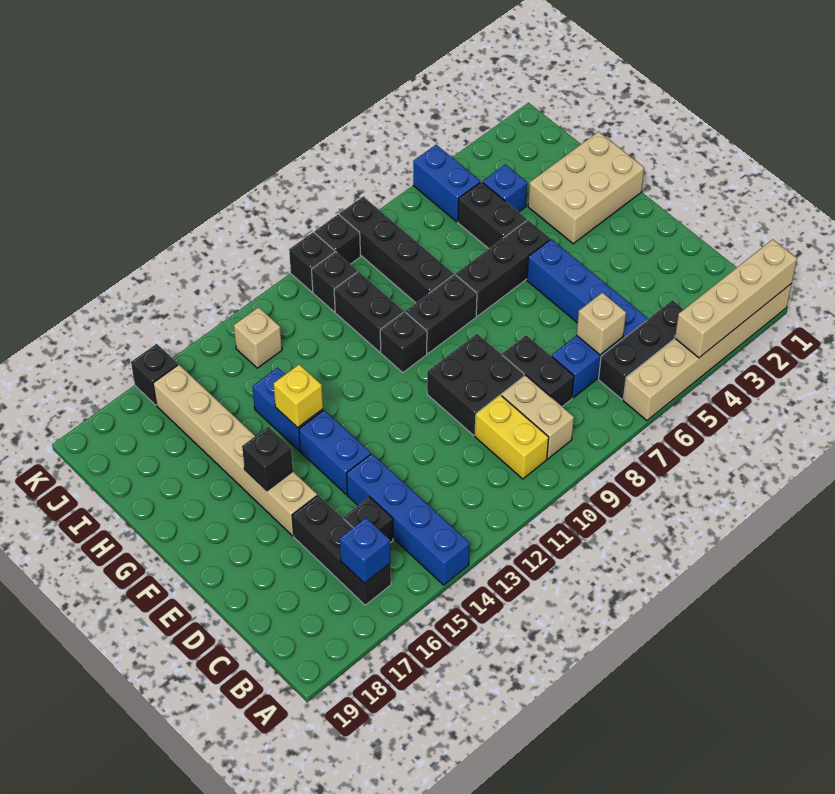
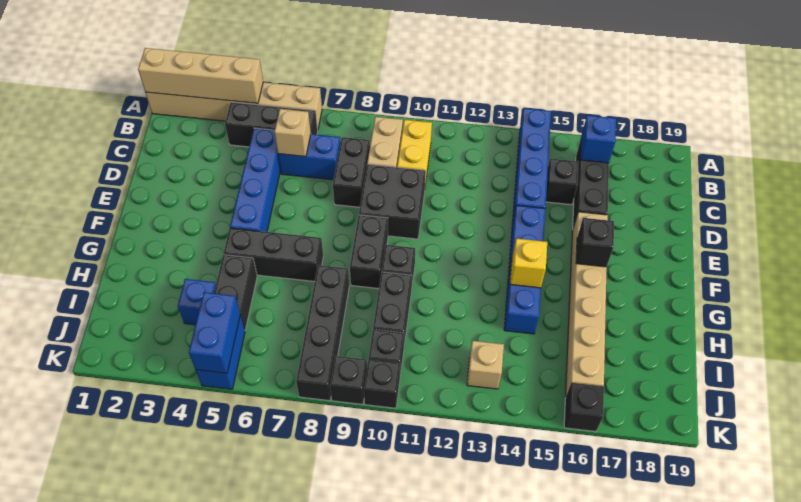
tan 2x3 brick [528,132,644,244] -> none
black 1x2 brick [406,274,477,353] -> black 1x2 brick turned to [350,215,388,289]
none -> blue 1x2 brick [189,292,240,373]

